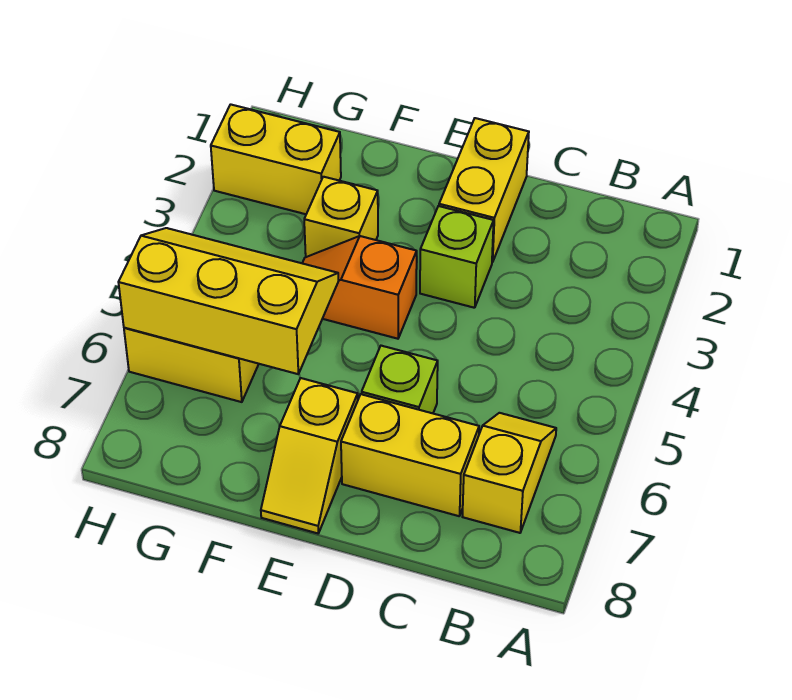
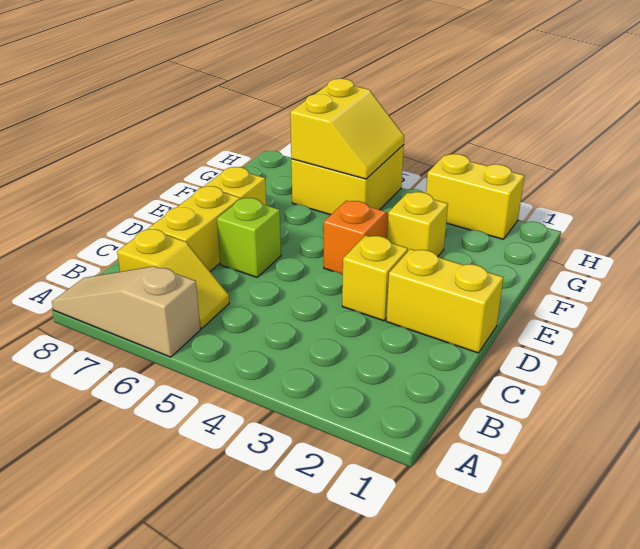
none -> tan 1x3 slope [52,266,200,357]
lime 1x1 brick [420,206,494,308] -> yellow 1x1 brick [342,235,408,321]
yellow 2x3 slope [118,228,339,374] -> yellow 2x2 slope [290,79,404,179]
yellow 1x2 brick [211,104,341,214] -> yellow 1x2 brick turned to [426,154,524,239]

